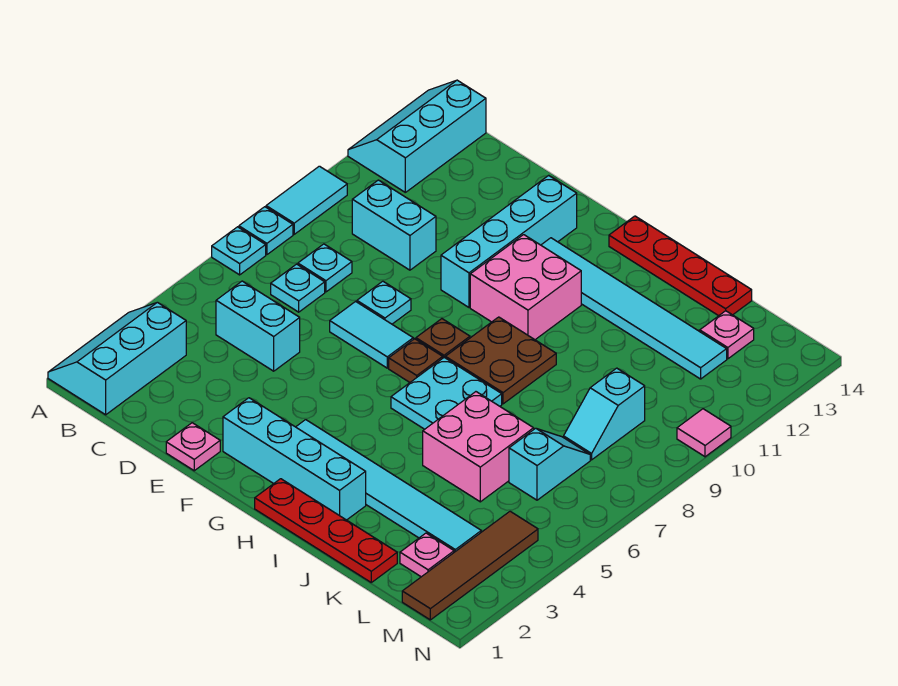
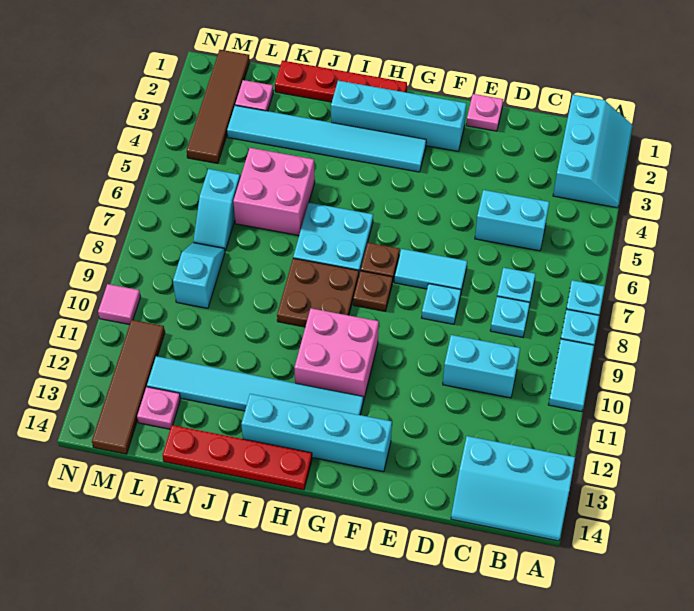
cyan 2x3 slope [348,80,486,192] -> cyan 2x3 slope turned to [451,436,575,541]
cyan 1x4 brick [441,175,577,307] -> cyan 1x4 brick turned to [241,394,392,472]
none -> brown 1x4 tile [92,320,165,454]

